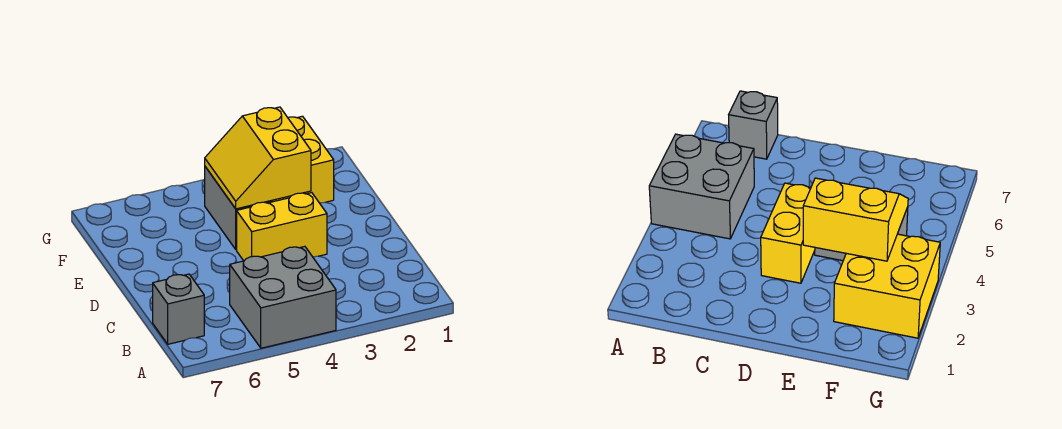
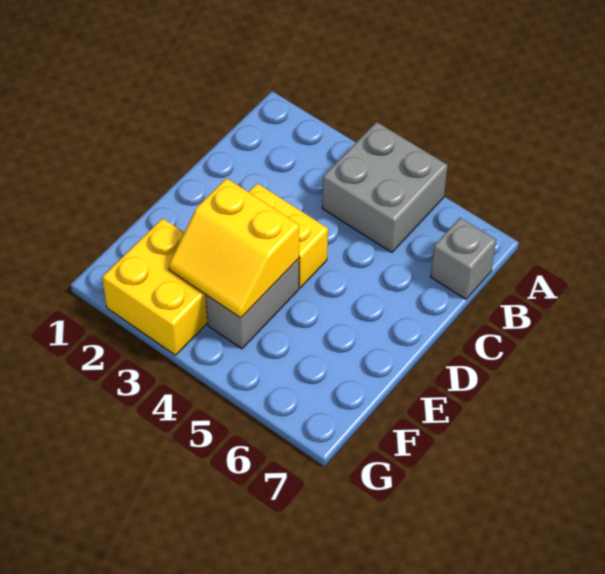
yellow 2x2 slope [205,107,311,209] -> yellow 2x2 slope turned to [169,178,299,318]

